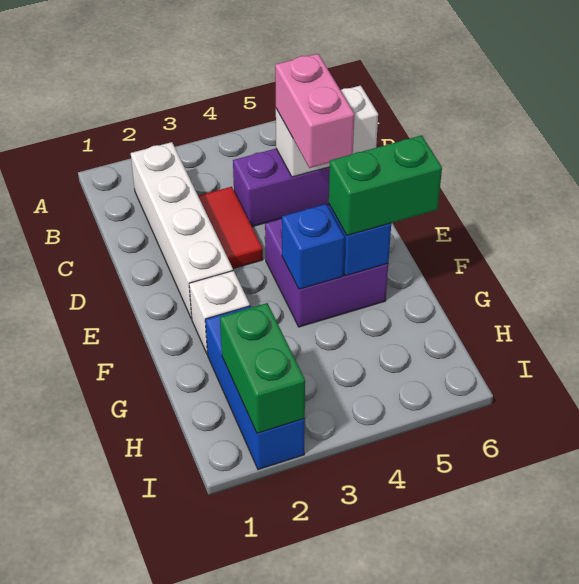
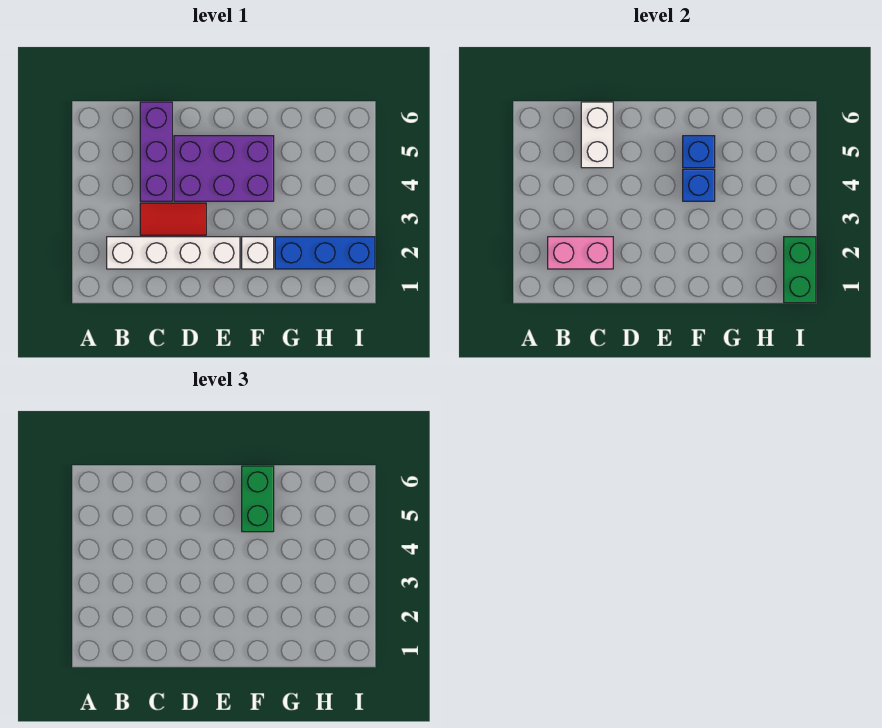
pink 1x2 brick [275,54,354,168] -> pink 1x2 brick moved to [548,237,613,269]
purple 2x2 brick [265,206,388,327] -> purple 2x3 brick [174,136,274,201]
green 1x2 brick [220,303,305,433] -> green 1x2 brick turned to [784,237,816,303]

